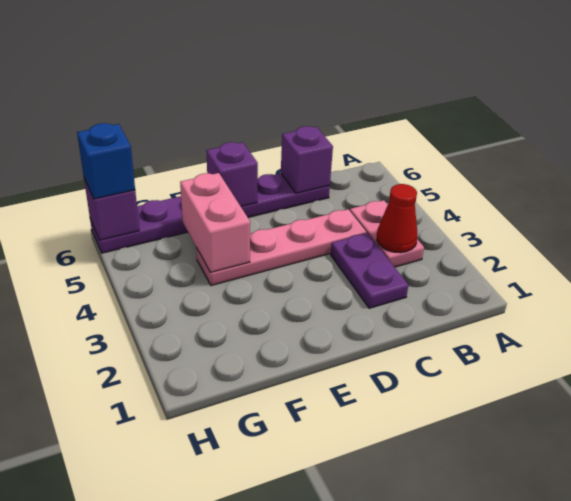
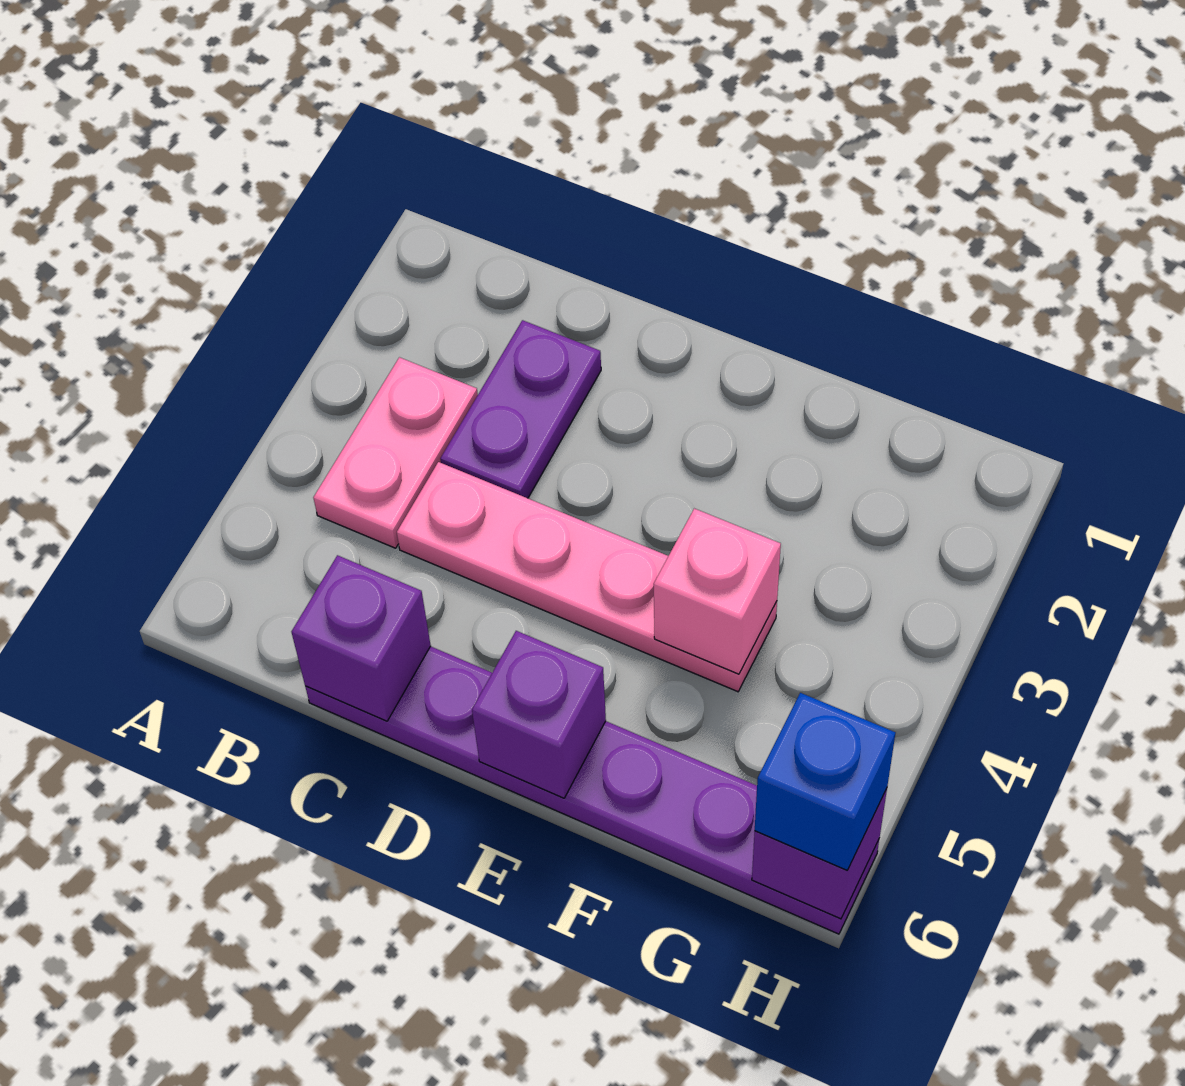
red 1x1 cone [377,184,418,253] -> none
pink 1x2 brick [180,173,250,272] -> pink 1x1 brick [654,509,781,674]

